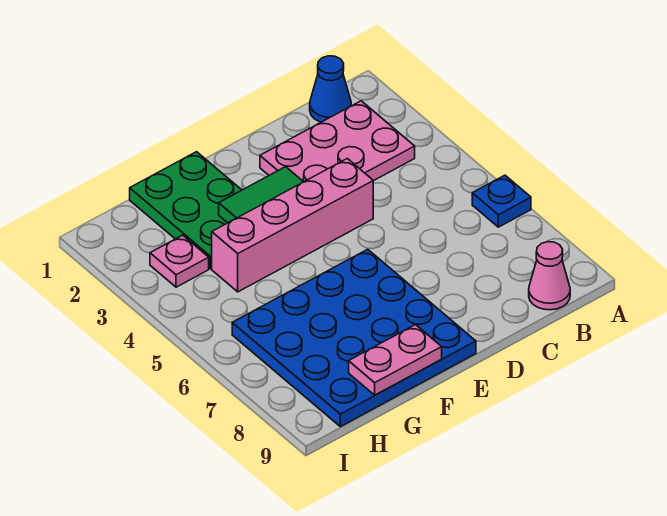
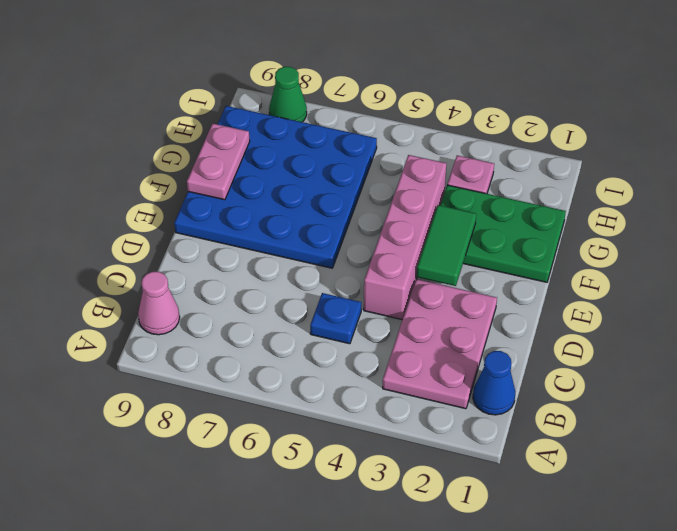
blue 1x1 plate [472,175,531,227] -> blue 1x1 plate moved to [310,293,361,344]
none -> green 1x1 cone [269,67,307,122]

